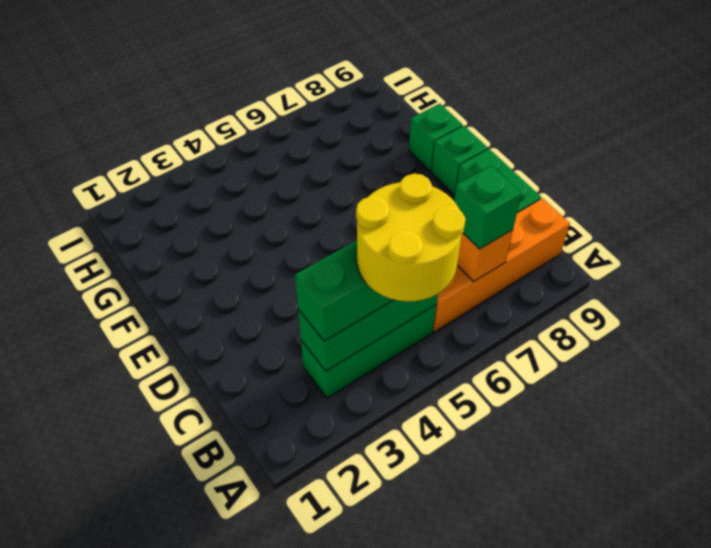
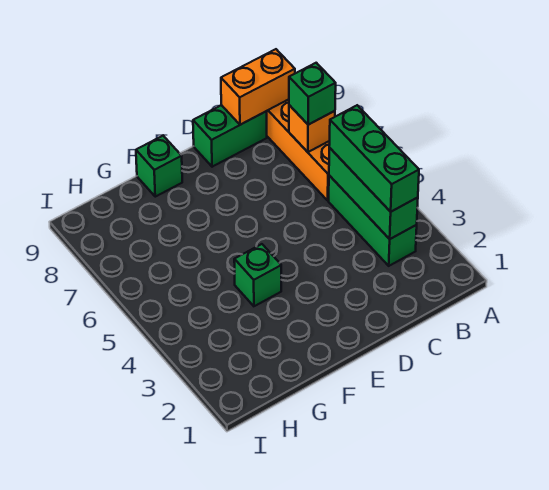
yellow 2x2 round brick [356,174,466,301] -> none
none -> orange 1x2 brick [221,49,295,125]
green 1x1 brick [432,126,488,195] -> green 1x1 brick moved to [234,244,281,306]

